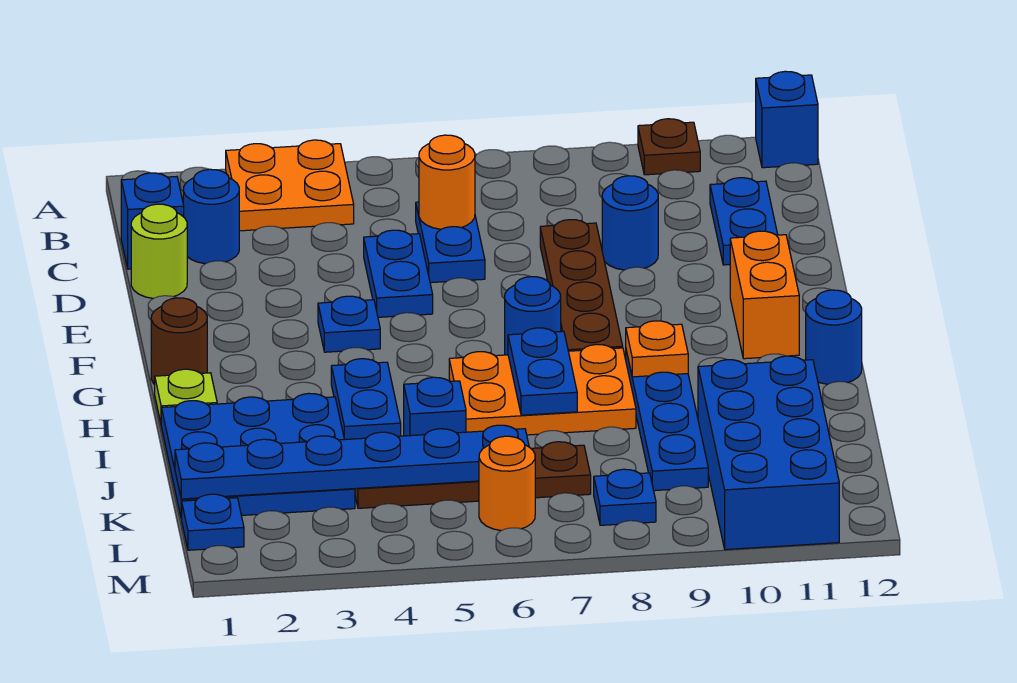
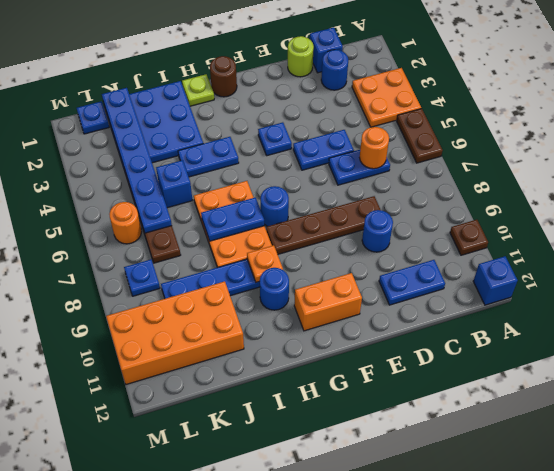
none -> brown 1x2 plate [397,108,443,163]
blue 1x1 round brick [806,290,862,384] -> blue 1x1 round brick moved to [260,268,289,310]
blue 2x4 brick [698,356,839,550] -> orange 2x4 brick [106,281,244,384]

